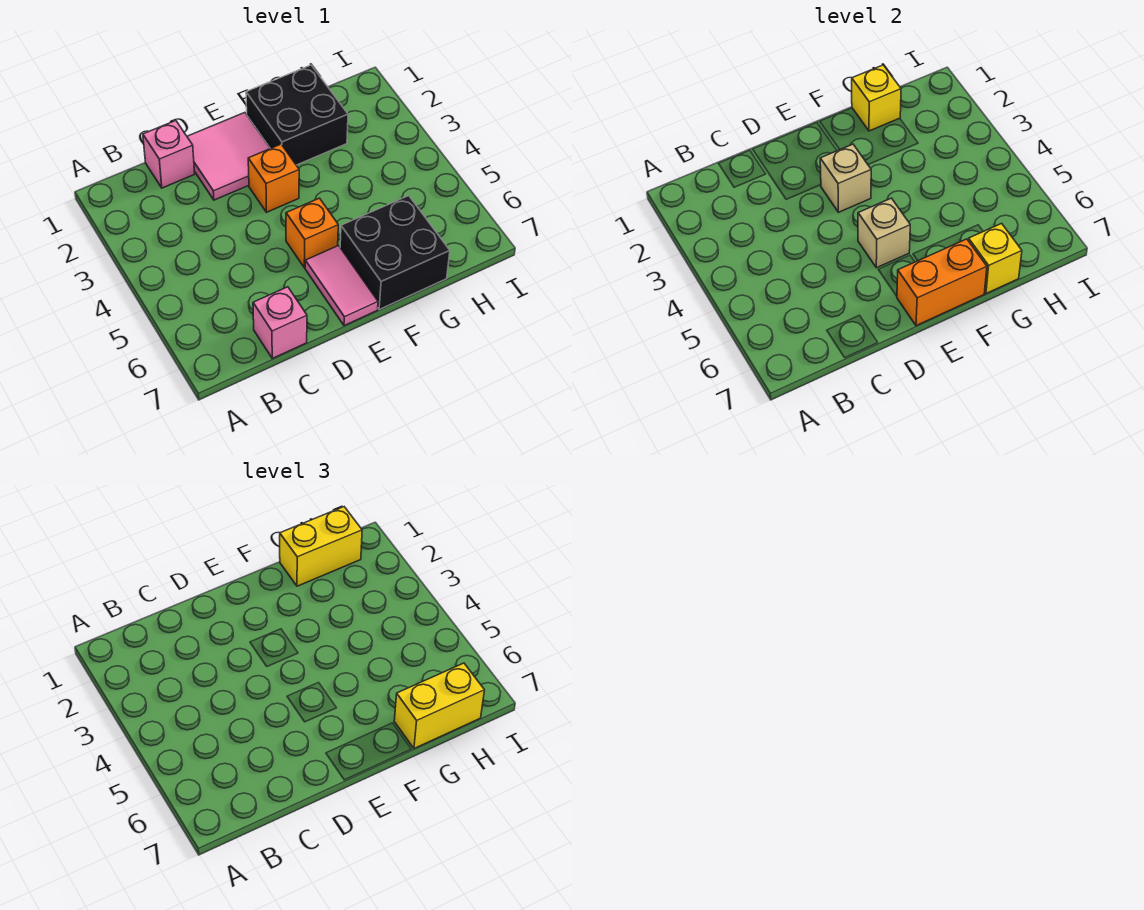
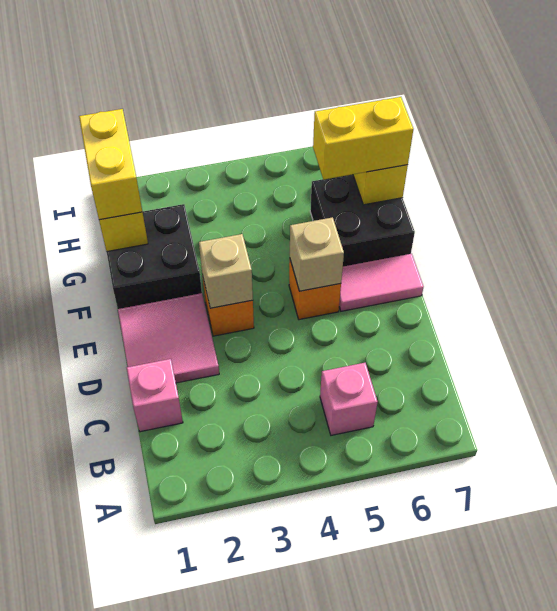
pink 1x1 brick [253,287,307,358] -> pink 1x1 brick moved to [320,363,377,435]
orange 1x2 brick [897,239,987,326] -> none
yellow 1x2 brick [394,663,484,748] -> yellow 1x2 brick turned to [313,97,413,180]

